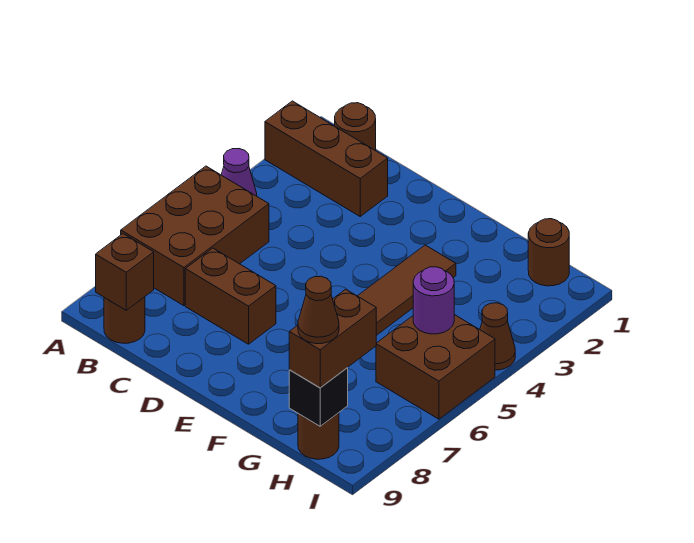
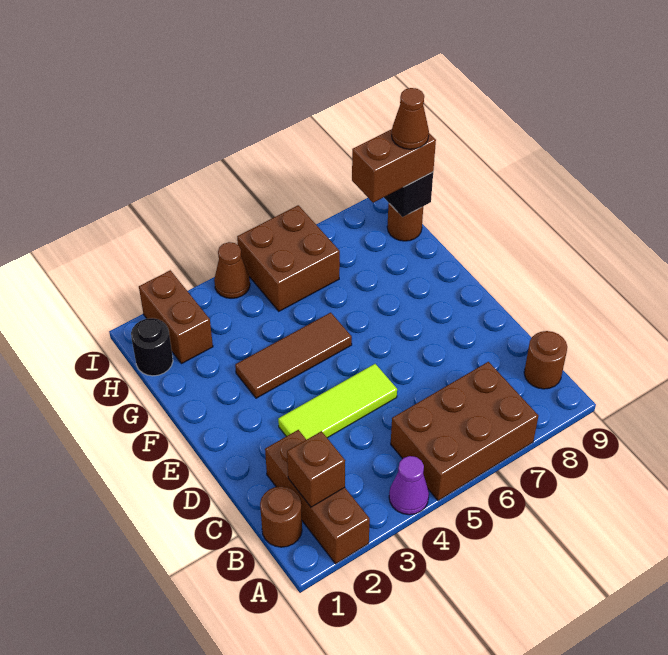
brown 1x1 brick [96,234,154,310] -> brown 1x1 brick moved to [287,431,345,507]
brown 1x2 brick [185,248,276,344] -> brown 1x2 brick moved to [139,270,213,364]
none -> lime 1x3 tile [278,364,397,440]
brown 1x1 round brick [528,219,569,286] -> black 1x1 round brick [131,318,173,376]
purple 1x1 round brick [413,267,454,334] -> none

